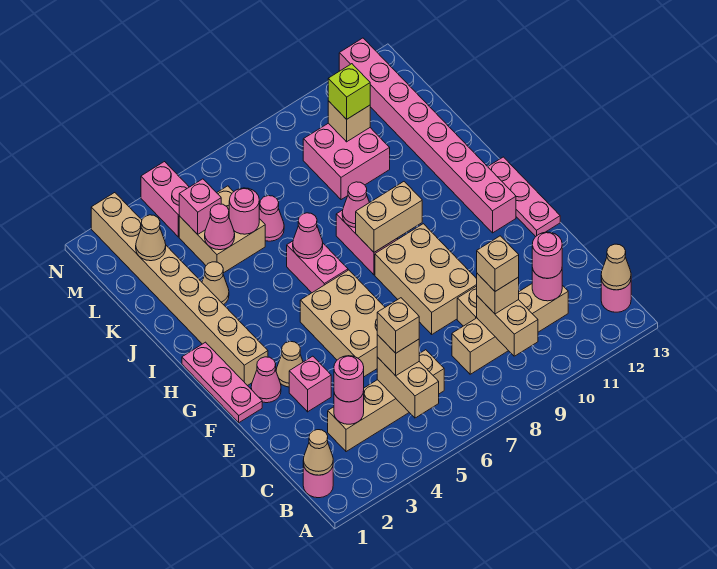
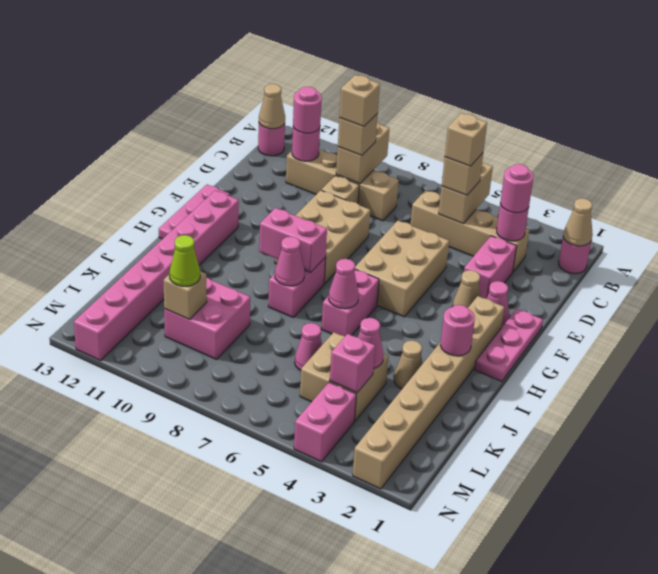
pink 1x1 brick [289,356,331,412] -> pink 1x2 brick [464,236,517,299]
tan 1x2 brick [356,182,422,252] -> pink 1x2 brick [259,208,327,273]
pink 1x1 round brick [229,188,259,234] -> pink 1x1 round brick moved to [440,305,475,356]
tan 1x1 cone [136,215,166,261] -> none
lime 1x1 brick [328,64,370,119] -> lime 1x1 cone [169,235,200,286]

